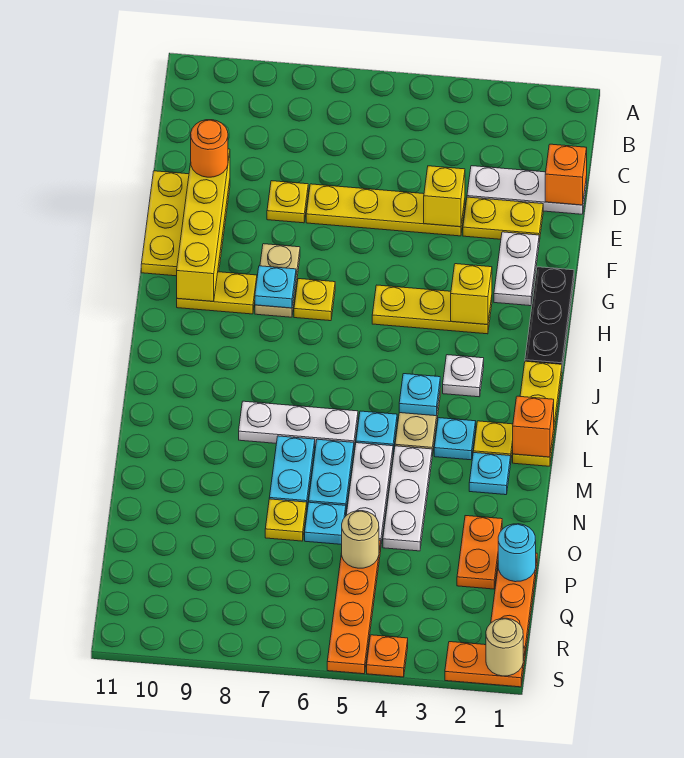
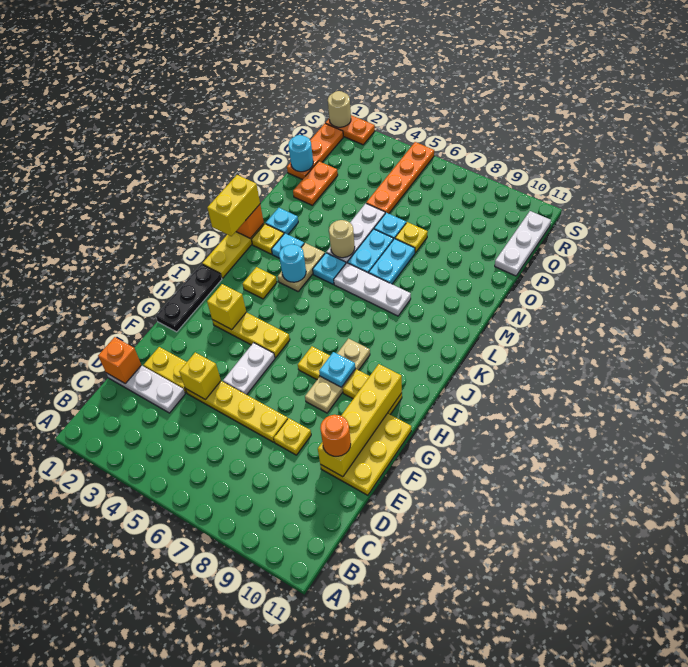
white 1x2 plate [494,232,539,306] -> white 1x2 plate moved to [223,343,275,395]
tan 1x2 plate [255,244,300,317] -> tan 1x3 plate [305,339,370,413]
white 1x1 plate [443,355,484,397] -> yellow 1x1 plate [243,267,277,299]
none -> yellow 1x2 brick [207,175,260,236]
cyan 1x1 plate [399,374,440,416] -> cyan 1x1 round brick [279,244,306,282]
white 1x3 plate [383,446,432,551] -> white 1x3 plate moved to [495,211,551,276]
tan 1x1 round brick [342,511,379,568] -> tan 1x1 round brick moved to [329,220,355,258]
orange 1x1 plate [367,635,408,677] -> none

